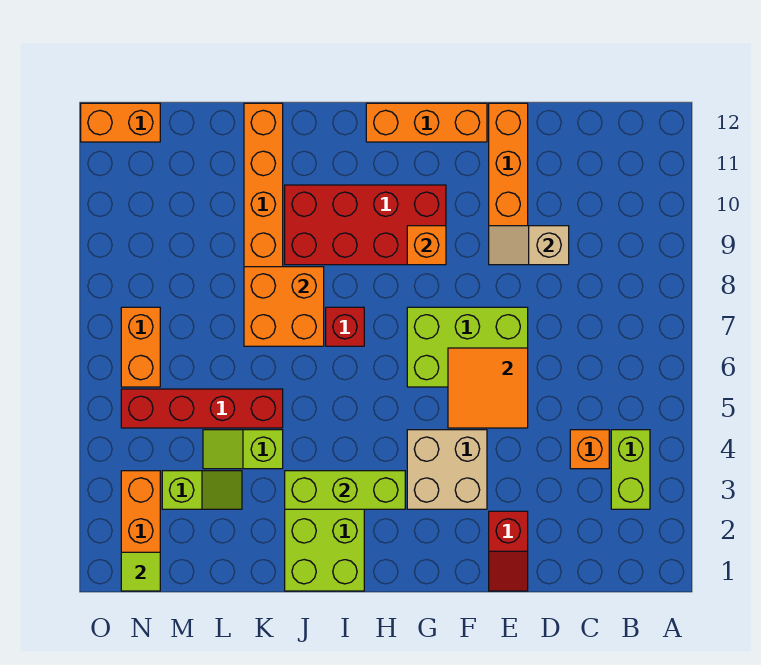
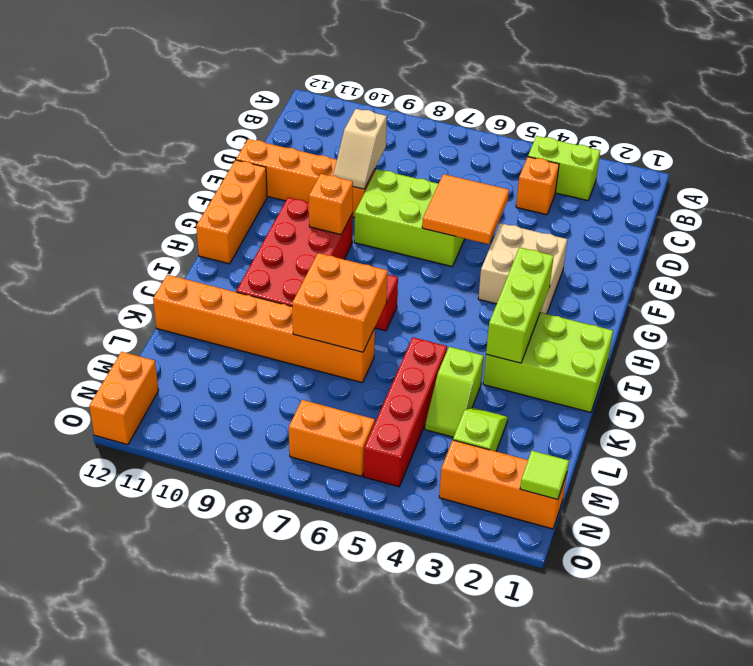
red 1x2 slope [489,511,528,591] -> none
lime 2x3 brick [407,307,528,387] -> lime 2x3 brick turned to [354,169,464,267]

